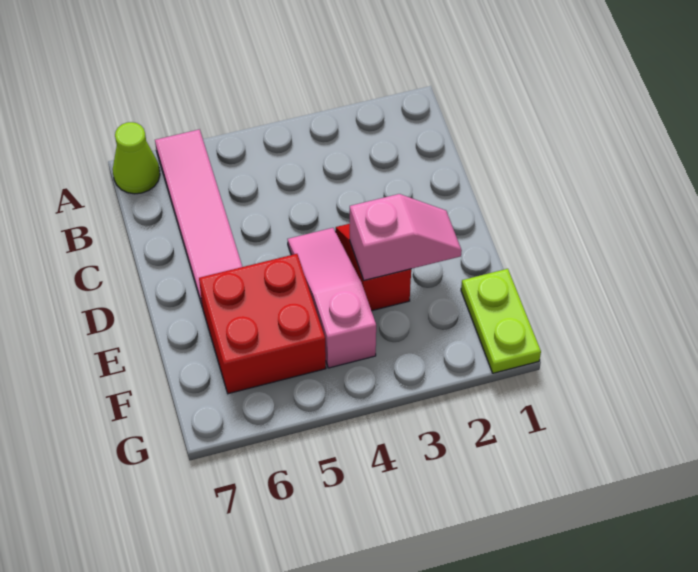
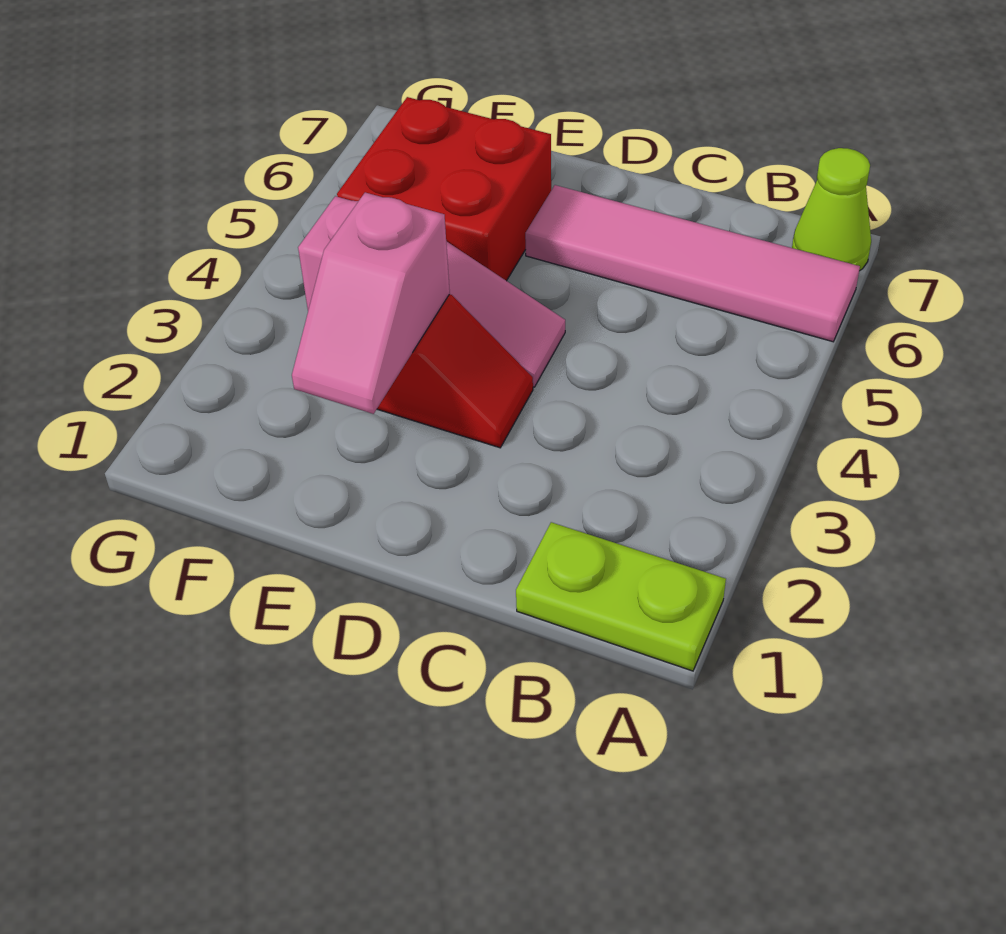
lime 1x2 plate [461,269,541,373] -> lime 1x2 plate moved to [516,522,726,671]

